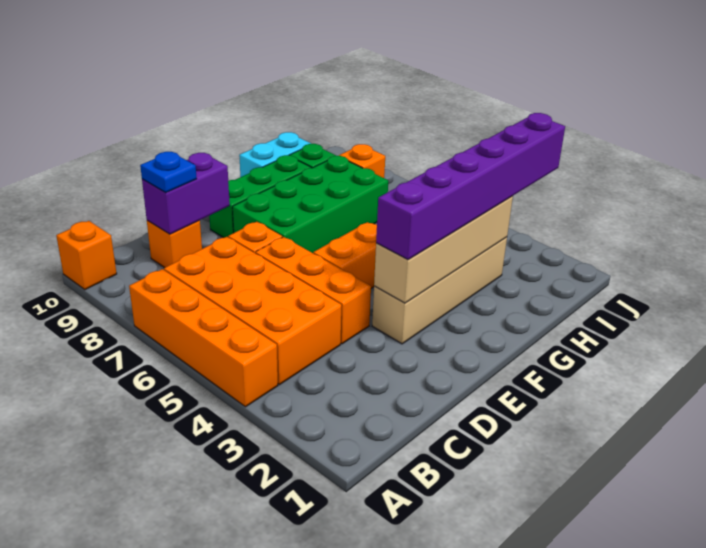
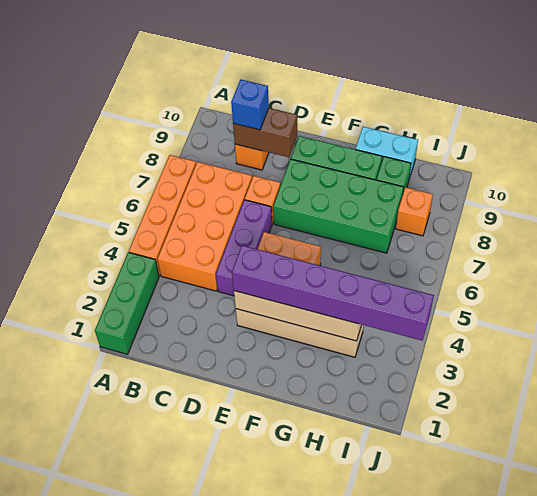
none -> green 1x3 brick [95,252,159,354]
orange 1x1 brick [56,221,117,290] -> none
purple 1x2 brick [142,153,230,234] -> brown 1x2 brick [233,108,297,157]
blue 1x1 plate [140,152,197,193] -> blue 1x1 brick [231,79,269,130]
orange 1x3 brick [255,237,371,344] -> purple 1x3 brick [216,200,272,296]

